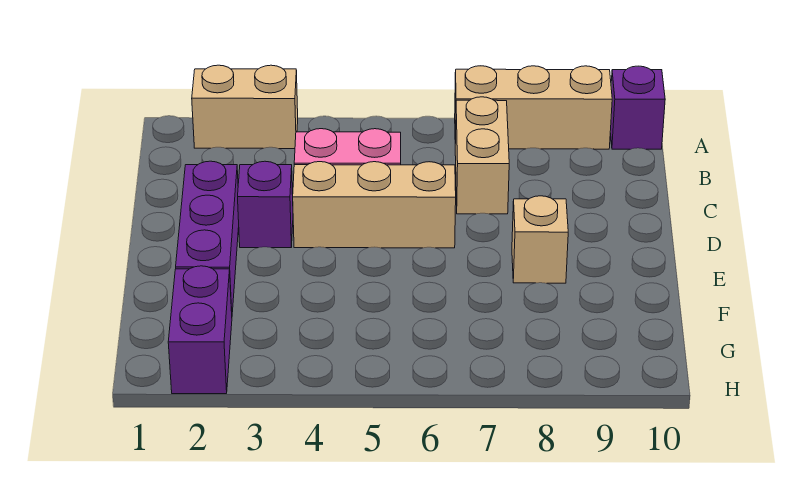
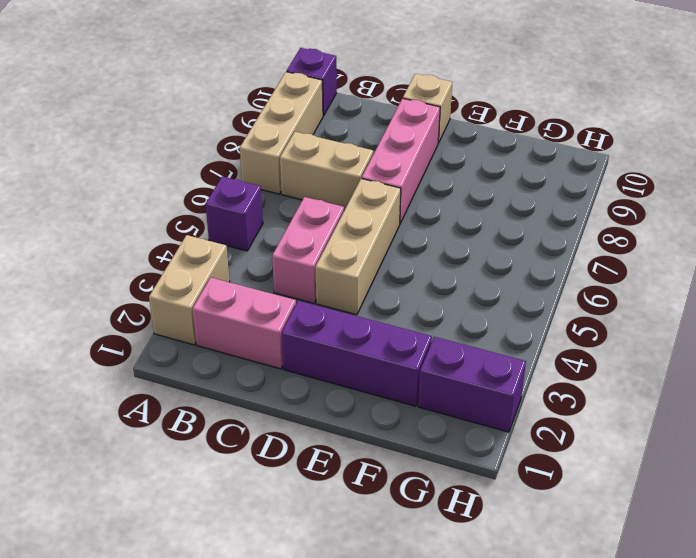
none -> pink 1x2 brick [193,277,296,369]
purple 1x1 brick [238,161,293,248] -> purple 1x1 brick moved to [206,177,263,251]
none -> pink 1x3 brick [362,98,440,223]
tan 1x1 brick [512,196,568,283] -> tan 1x1 brick moved to [403,73,452,143]

